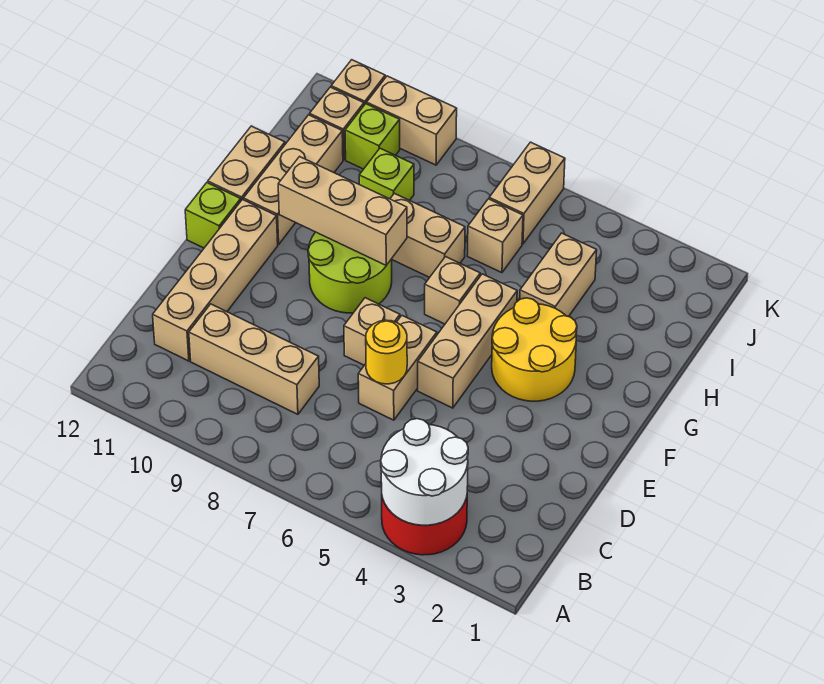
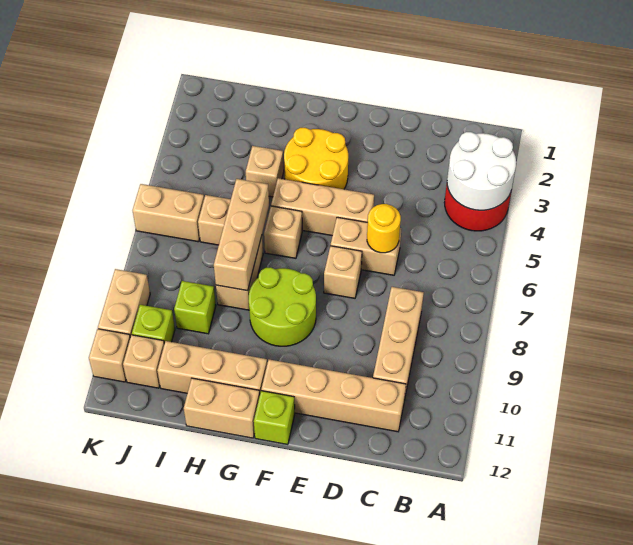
tan 1x3 brick [278,157,407,265] -> tan 1x3 brick moved to [214,179,269,291]
tan 1x2 brick [520,233,597,317] -> tan 1x1 brick [246,146,284,197]

